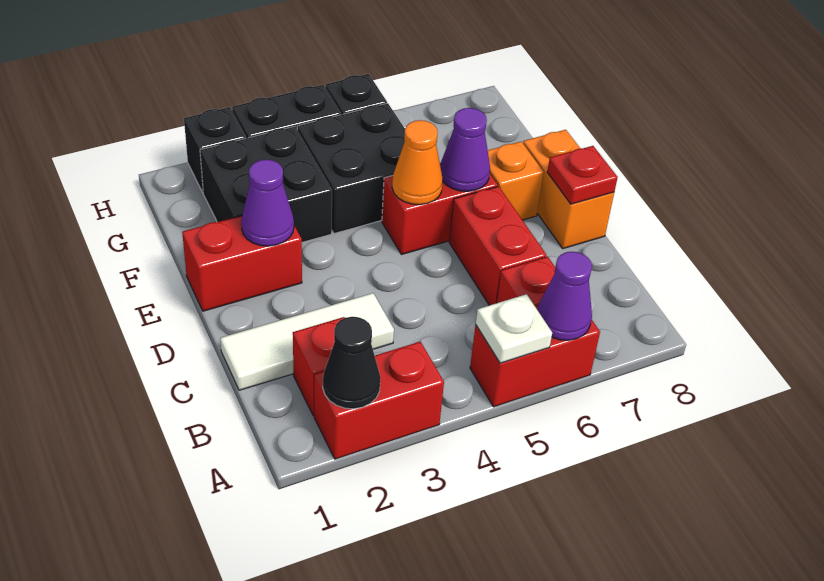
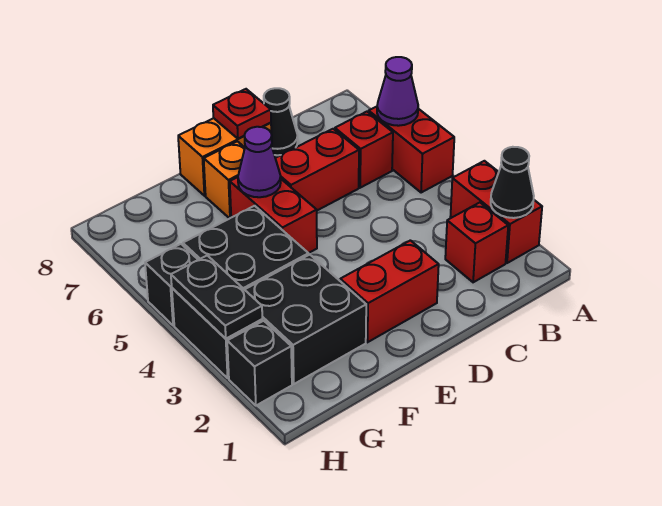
white 1x1 plate [476,294,552,363] -> none
white 1x3 tile [220,293,394,390] -> none
none -> black 1x1 cone [264,88,298,155]
red 1x2 brick [182,216,302,311] -> red 1x2 brick turned to [340,240,439,342]
purple 1x1 cone [241,160,294,246] -> none
orange 1x1 cone [392,120,443,205] -> none
none -> black 1x2 plate [171,255,262,339]

